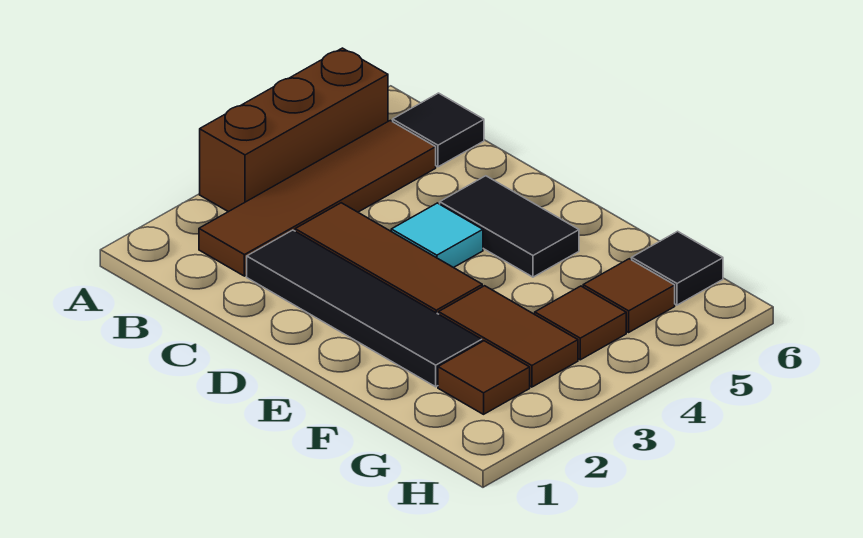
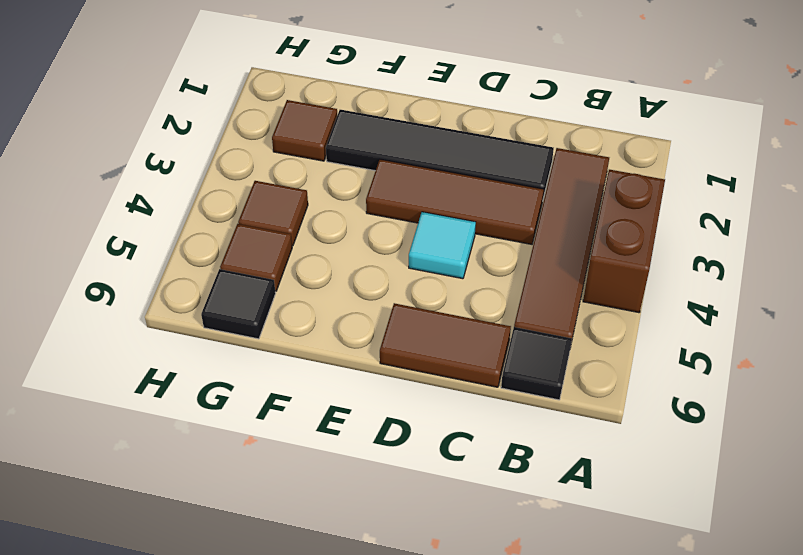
brown 1x3 brick [200,48,388,212] -> brown 1x2 brick [583,170,665,313]
black 1x2 tile [440,176,579,277] -> none
brown 1x2 tile [439,286,578,387] -> brown 1x2 tile moved to [380,303,511,387]

